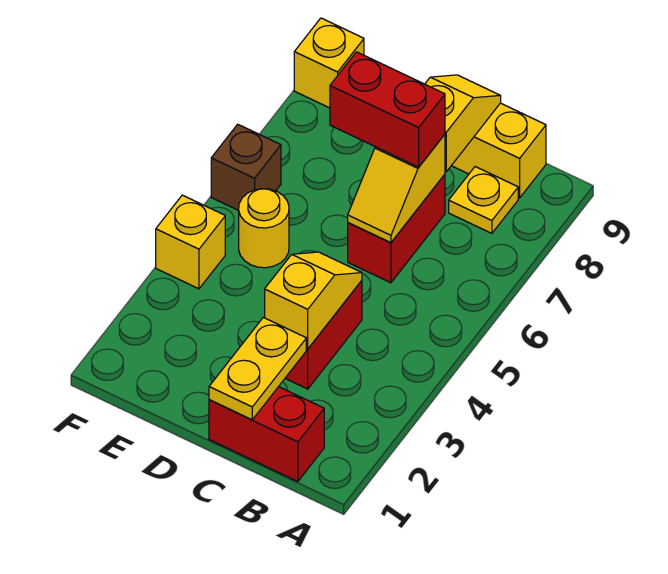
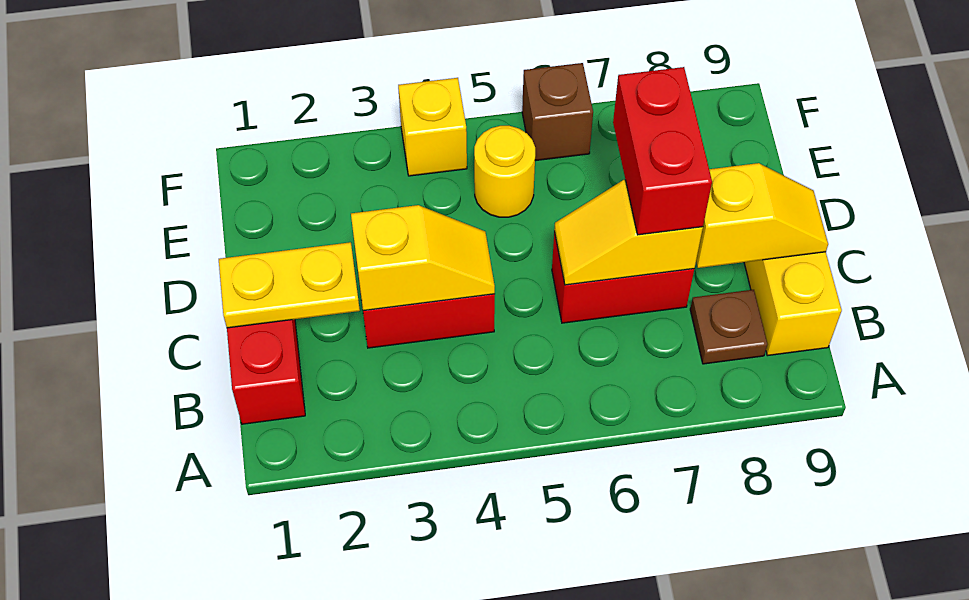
yellow 1x1 plate [449,167,518,233] -> brown 1x1 plate [690,290,767,364]
yellow 1x1 brick [294,18,364,108] -> none

